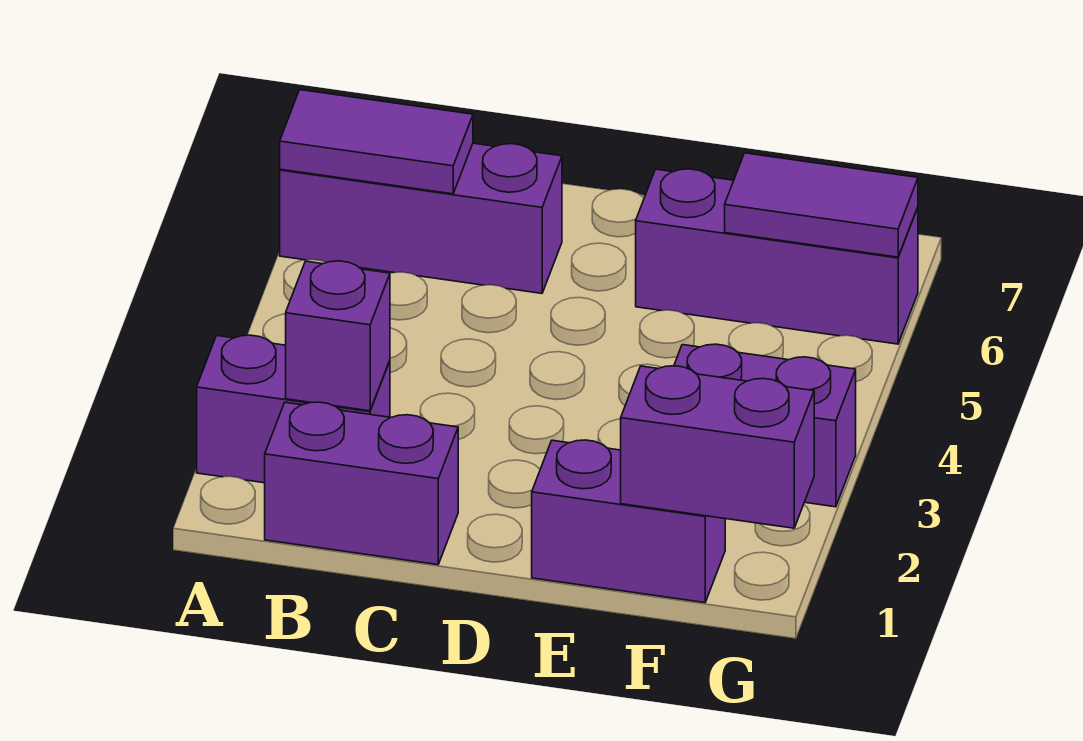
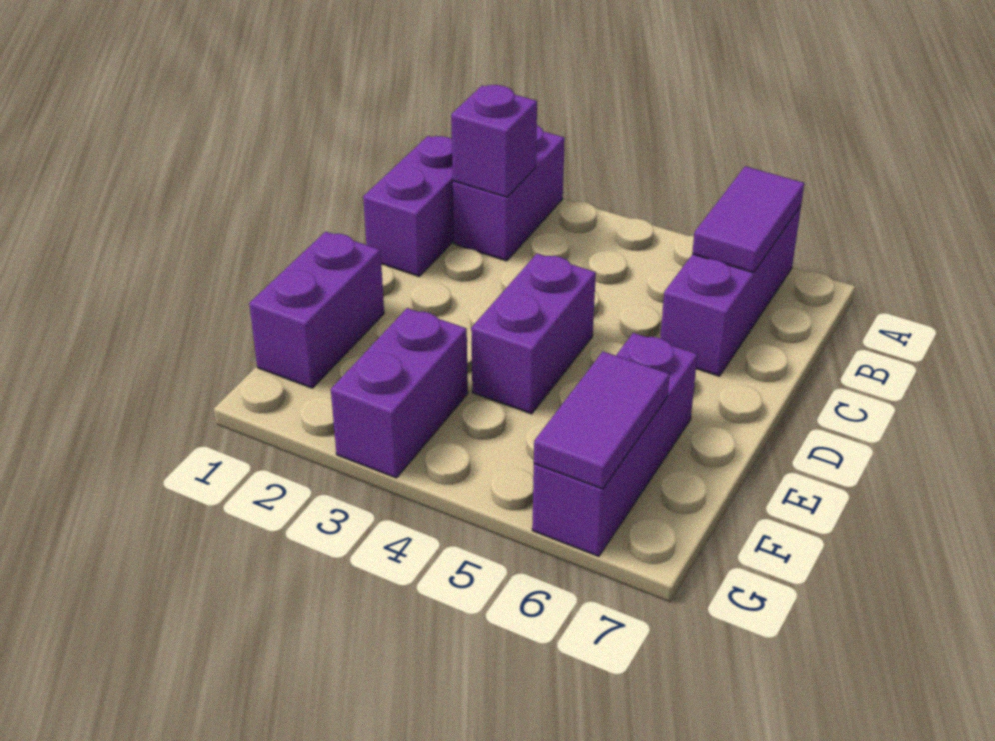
purple 1x2 brick [621,366,814,528] -> purple 1x2 brick moved to [471,254,596,414]

